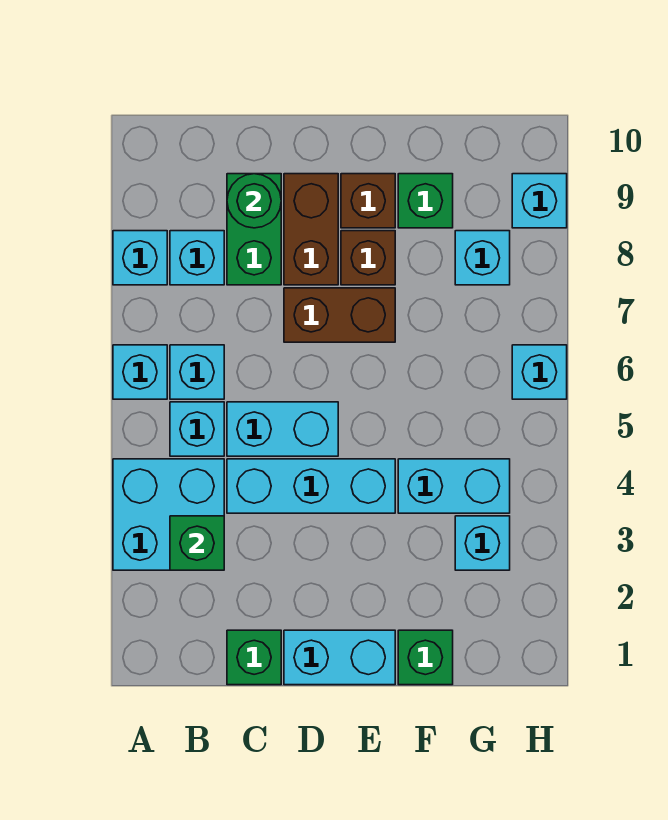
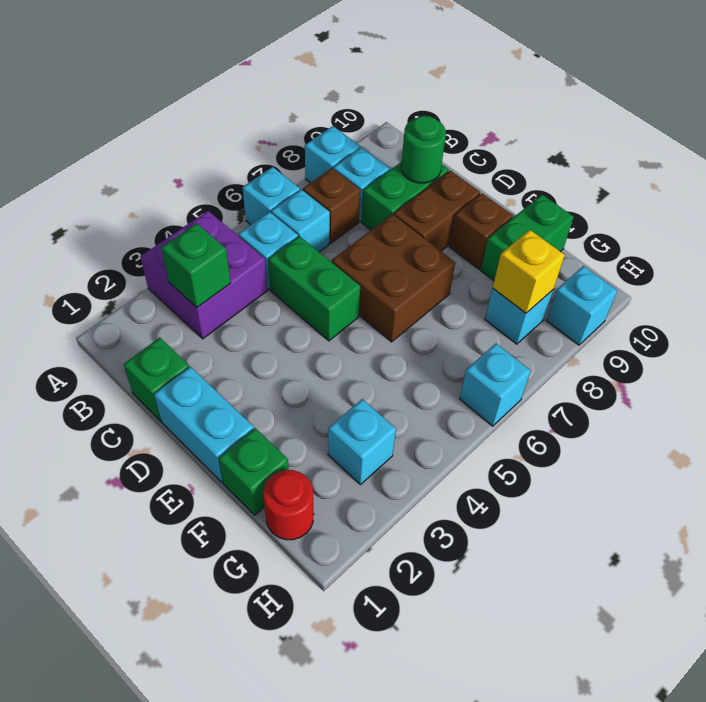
cyan 2x2 brick [113,459,224,570] -> purple 2x2 brick [140,211,268,339]
cyan 1x3 brick [227,459,395,513] -> none
cyan 1x2 brick [227,402,338,456] -> green 1x2 brick [268,236,360,341]
brown 1x2 brick [284,288,395,342] -> brown 2x2 brick [332,214,455,342]
brown 1x1 brick [341,231,395,285] -> brown 1x1 brick moved to [303,168,360,243]
cyan 1x2 brick [398,459,510,513] -> none
green 1x1 brick [398,174,453,228] -> green 1x2 brick [481,195,574,280]
none -> red 1x1 round brick [263,470,314,540]
none -> yellow 1x1 brick [493,230,565,313]

